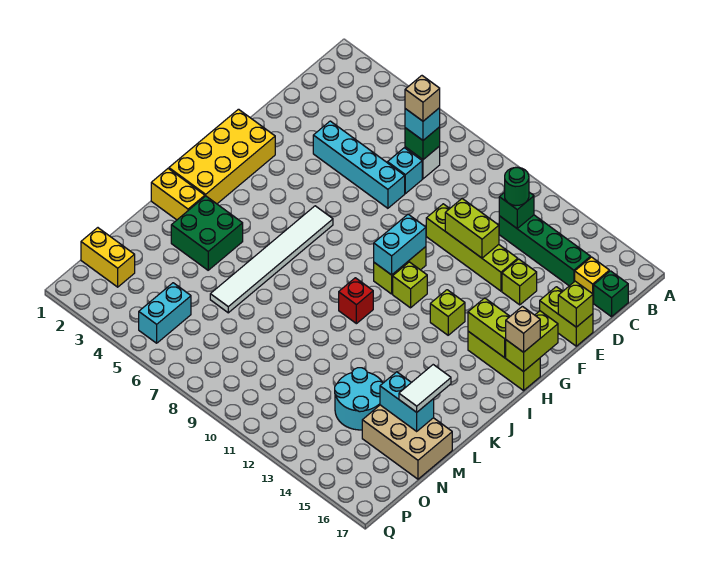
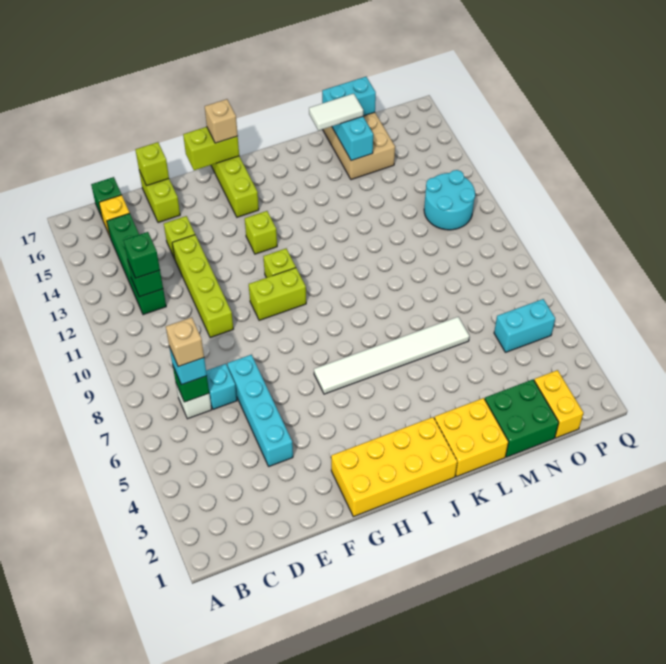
green 1x1 round brick [505,167,529,206] -> green 1x1 brick [124,232,160,278]
lime 1x2 brick [445,199,499,258] -> none
cyan 1x2 brick [374,214,426,275] -> cyan 1x2 brick moved to [322,77,376,116]
lime 1x2 brick [468,298,510,358] -> none
red 1x1 brick [339,278,373,324] -> none
yellow 1x2 brick [151,169,205,220] -> yellow 2x2 brick [434,398,508,477]
green 2x2 brick [171,196,243,270] -> green 2x2 brick moved to [485,380,559,457]
cyan 2x2 round brick [335,368,383,430] -> cyan 2x2 round brick moved to [424,170,475,230]

